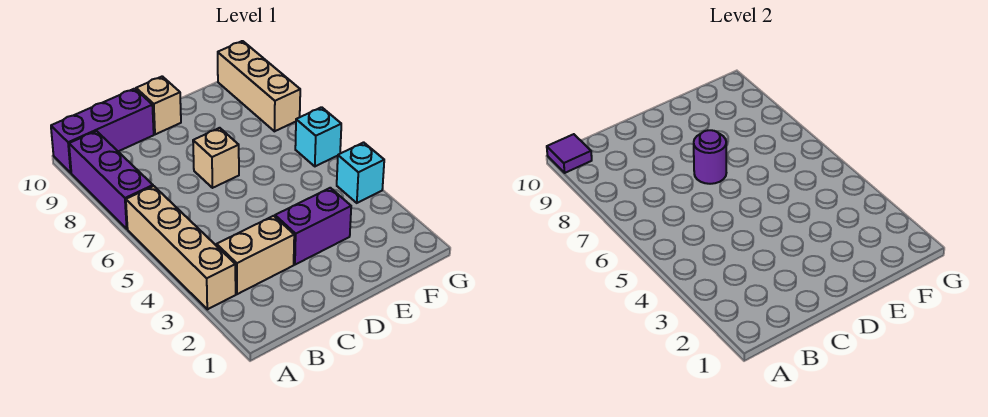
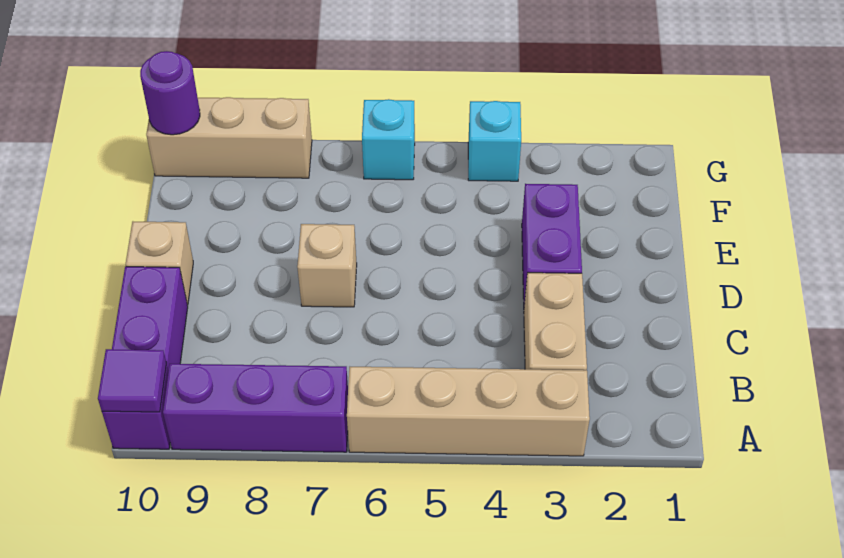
purple 1x1 round brick [694,130,726,184] -> purple 1x1 round brick moved to [140,51,200,135]

